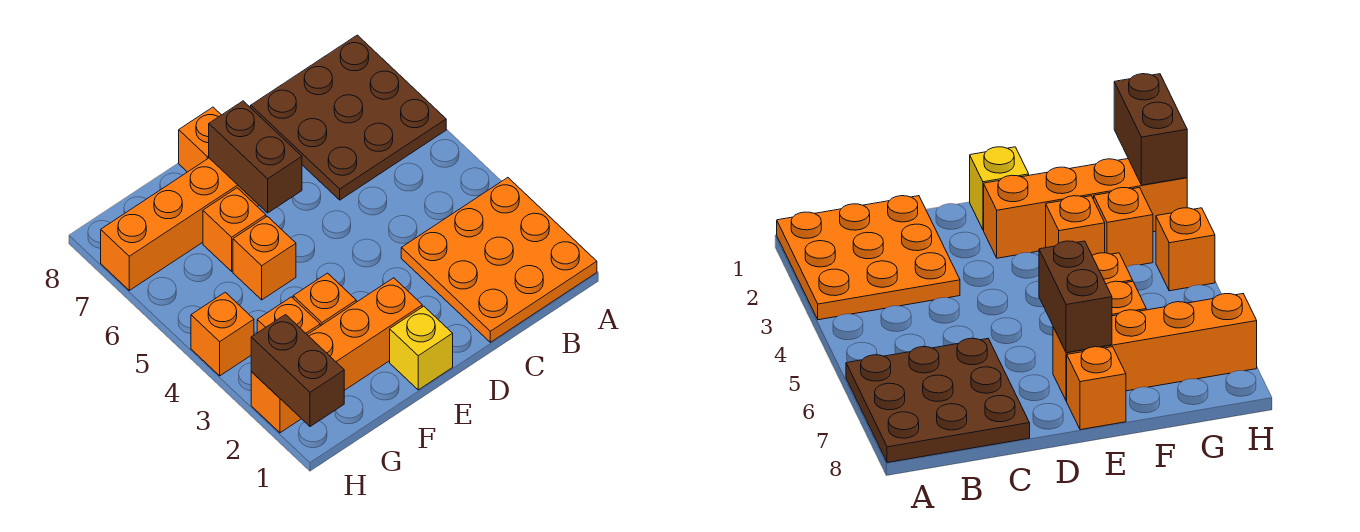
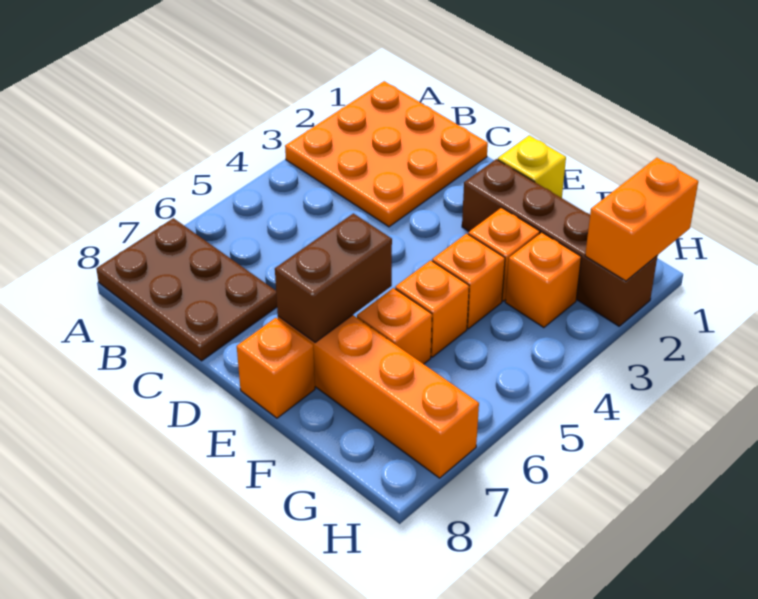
brown 3x3 plate [251,35,446,200] -> brown 2x3 plate [96,218,277,361]
orange 1x4 brick [251,278,422,433] -> brown 1x4 brick [462,159,658,326]
brown 1x2 brick [251,315,344,427] -> orange 1x2 brick [585,158,698,281]
orange 1x1 brick [191,292,254,376] -> orange 1x1 brick moved to [432,234,505,329]

